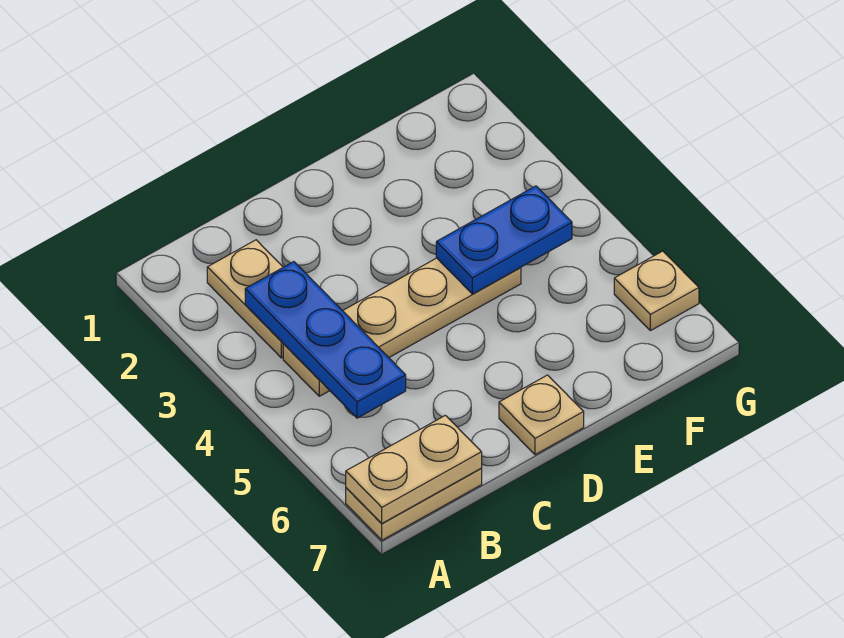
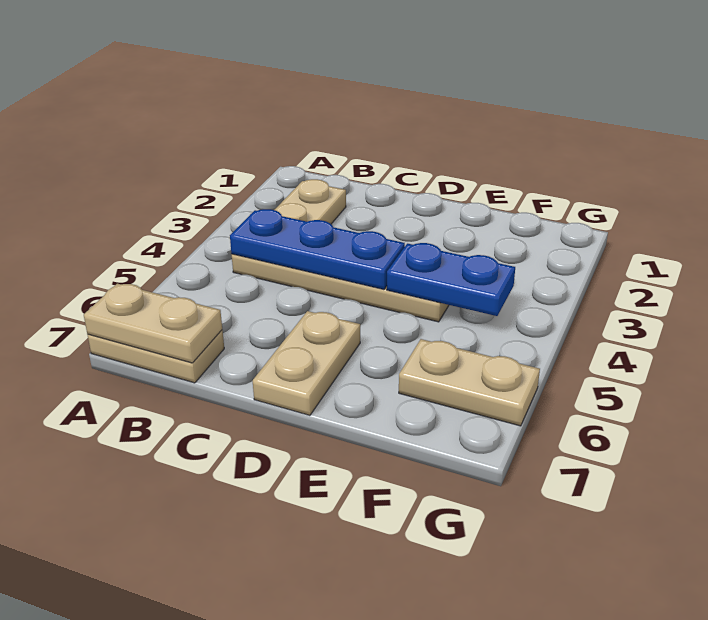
blue 1x3 plate [245,262,406,418] -> blue 1x3 plate turned to [230,209,405,290]
tan 1x1 plate [499,375,584,455] -> tan 1x2 plate [253,311,360,415]
tan 1x1 plate [614,251,699,331] -> tan 1x2 plate [399,339,540,426]

